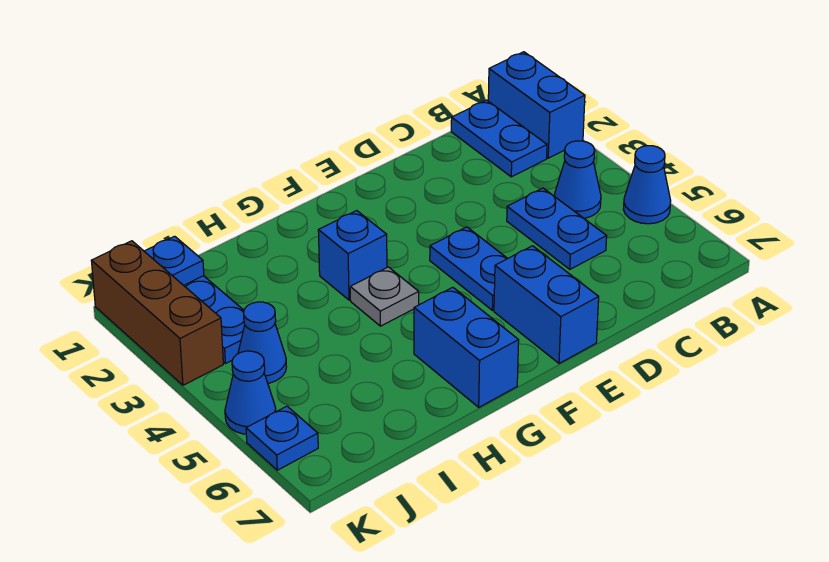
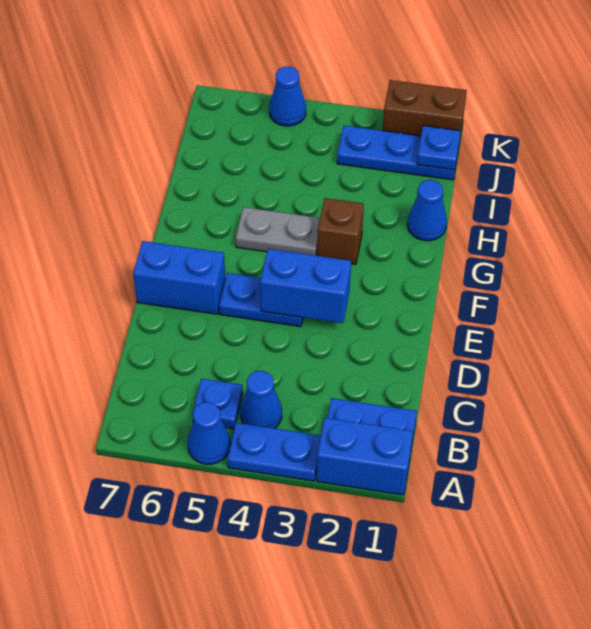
blue 1x2 plate [507,188,607,269] -> blue 1x2 plate moved to [227,423,321,481]
blue 1x1 brick [318,211,387,300] -> brown 1x1 brick [317,198,364,265]
grey 1x1 plate [350,267,419,326] -> grey 1x2 plate [236,207,320,256]
blue 1x2 brick [414,287,519,407] -> blue 1x2 brick moved to [260,249,351,323]
blue 1x1 cone [238,302,286,383] -> blue 1x1 cone moved to [408,180,447,241]
brown 1x3 brick [91,241,223,385] -> brown 1x2 brick [383,80,467,142]
blue 1x1 plate [246,406,318,470] -> blue 1x1 plate moved to [192,379,243,429]

